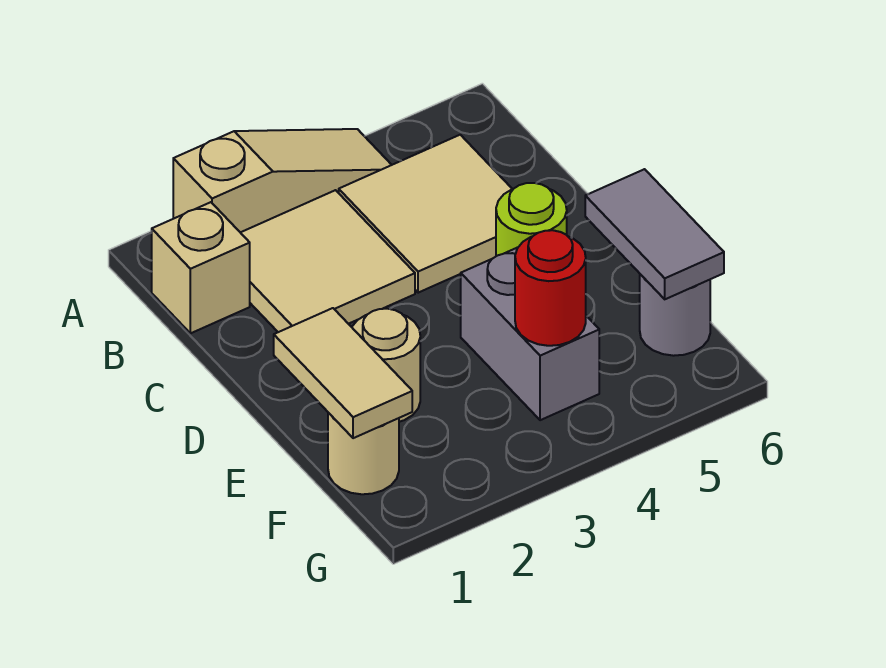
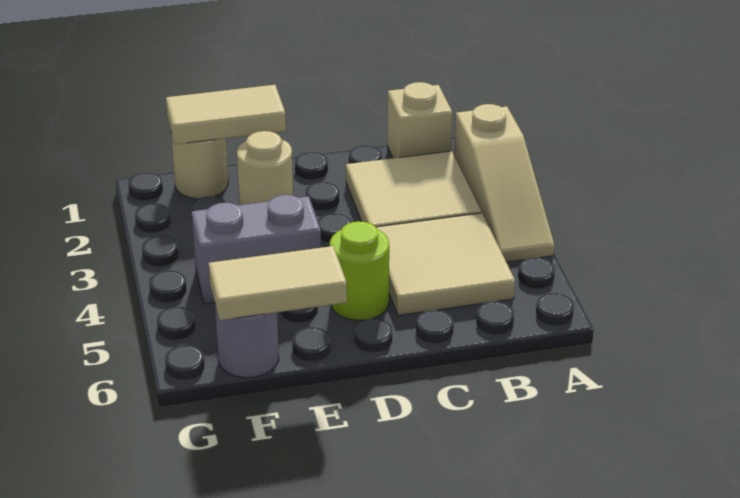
grey 1x2 tile [585,169,724,299] -> tan 1x2 tile [209,246,347,320]
red 1x1 round brick [515,230,586,346] -> none

